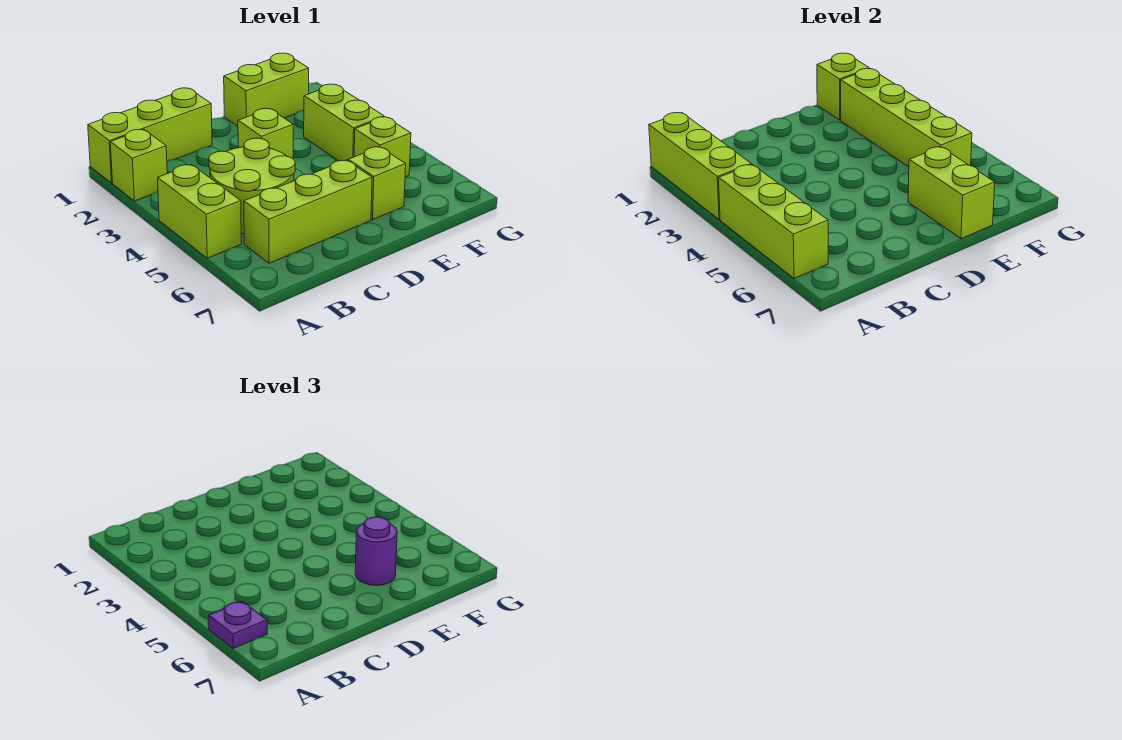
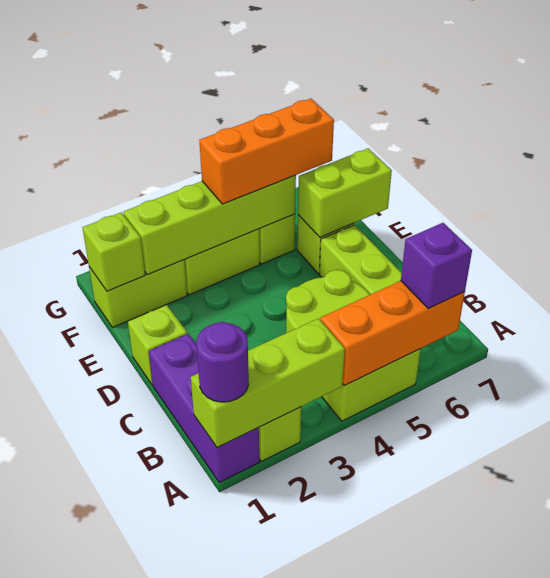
lime 1x3 brick [88,88,212,183] -> purple 1x3 brick [149,334,259,483]
lime 1x3 brick [719,165,828,279] -> orange 1x3 brick [321,281,465,386]
purple 1x1 plate [208,601,267,649] -> purple 1x1 brick [401,223,472,309]
lime 1x1 brick [238,108,293,159] -> lime 1x1 brick moved to [128,305,187,385]
lime 1x2 brick [224,53,309,126] -> lime 1x2 brick turned to [89,260,187,328]
purple 1x1 round brick [355,517,397,585] -> purple 1x1 round brick moved to [196,322,249,402]
none -> orange 1x3 brick [199,99,334,204]

